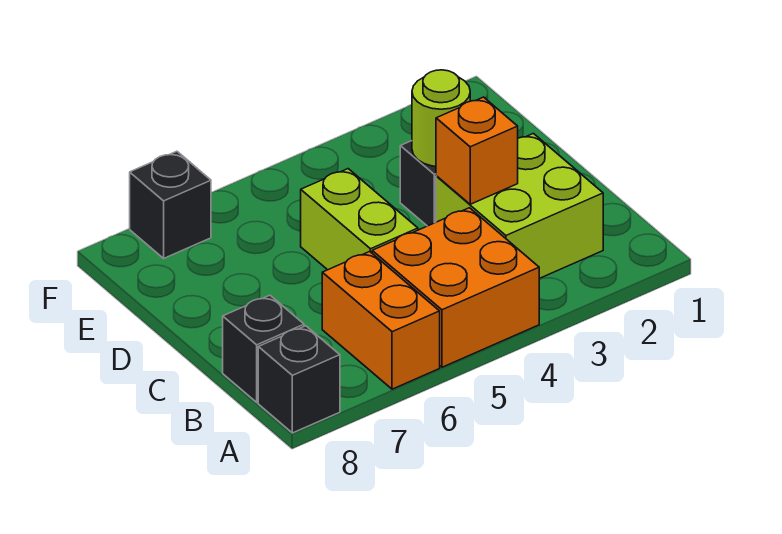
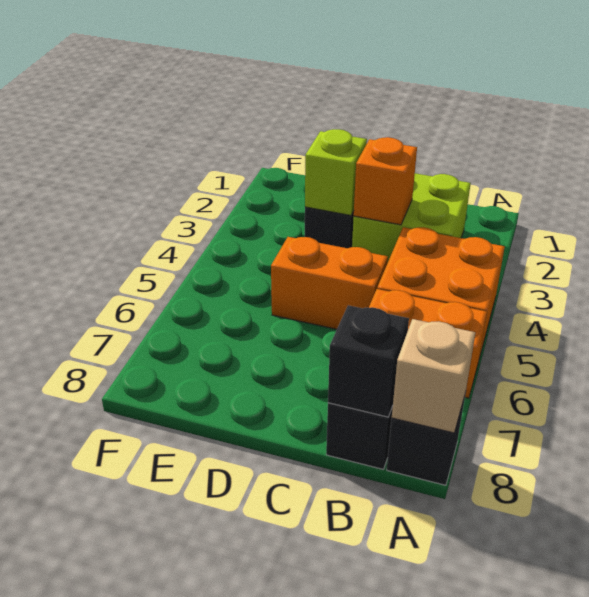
none -> tan 1x1 brick [392,319,475,433]
lime 1x2 brick [301,169,418,270] -> orange 1x2 brick [271,237,388,329]
lime 1x1 round brick [412,70,470,166] -> lime 1x1 brick [305,129,367,215]
black 1x1 brick [130,151,211,258] -> black 1x1 brick moved to [328,305,409,417]

